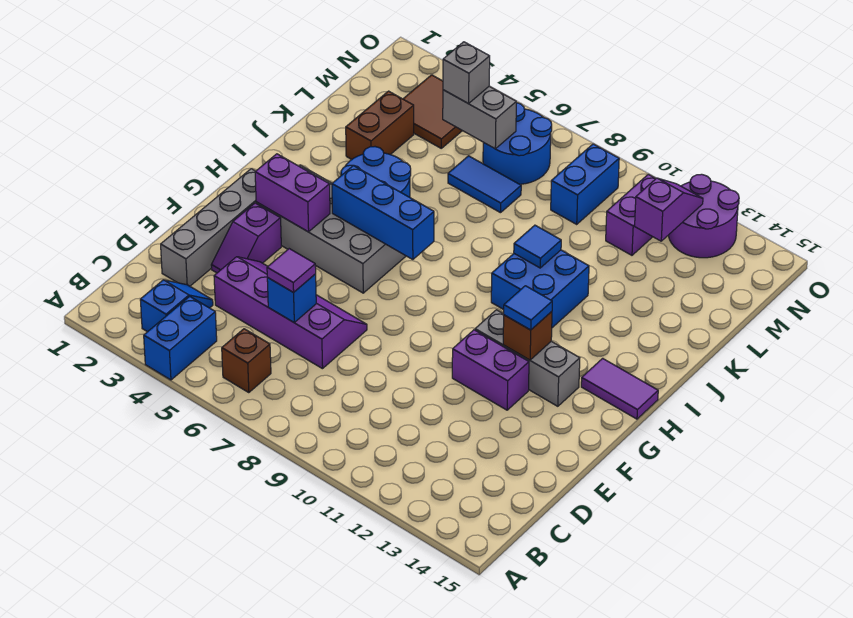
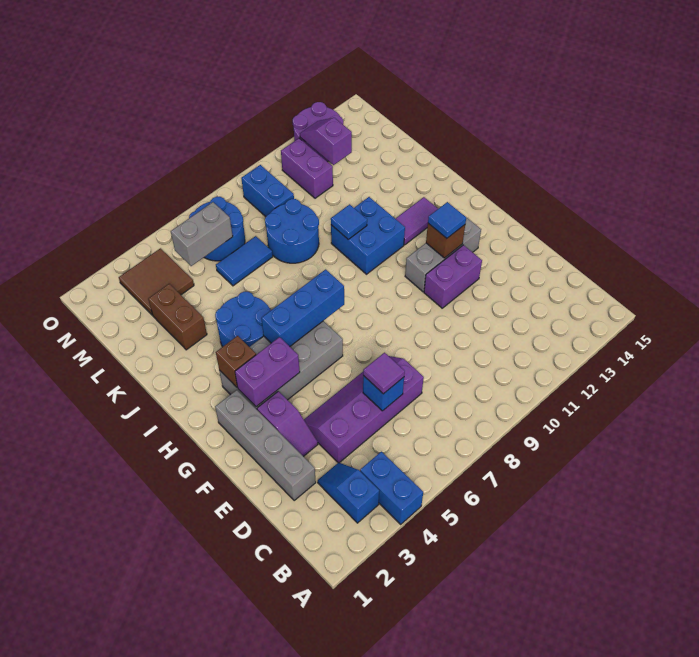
brown 1x1 brick [222,329,271,393] -> brown 1x1 brick moved to [216,336,256,387]
purple 1x2 tile [581,358,658,419] -> purple 1x2 tile moved to [395,197,438,245]
none -> blue 2x2 round brick [265,199,319,263]
grey 1x1 brick [443,42,490,104] -> none

